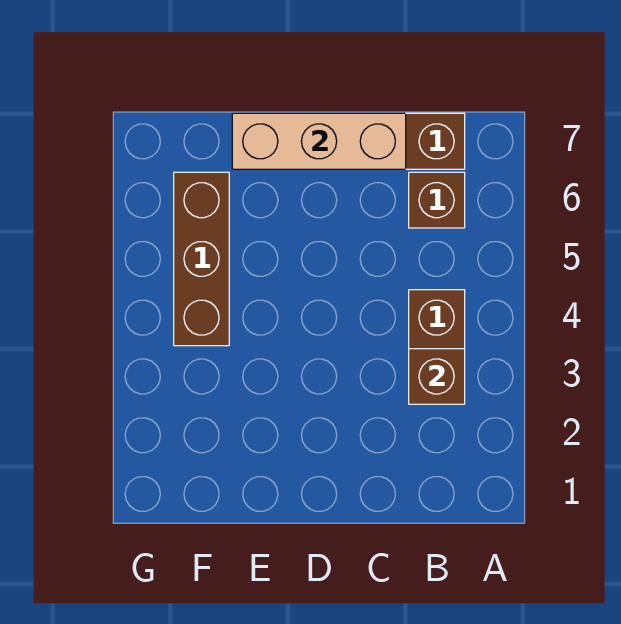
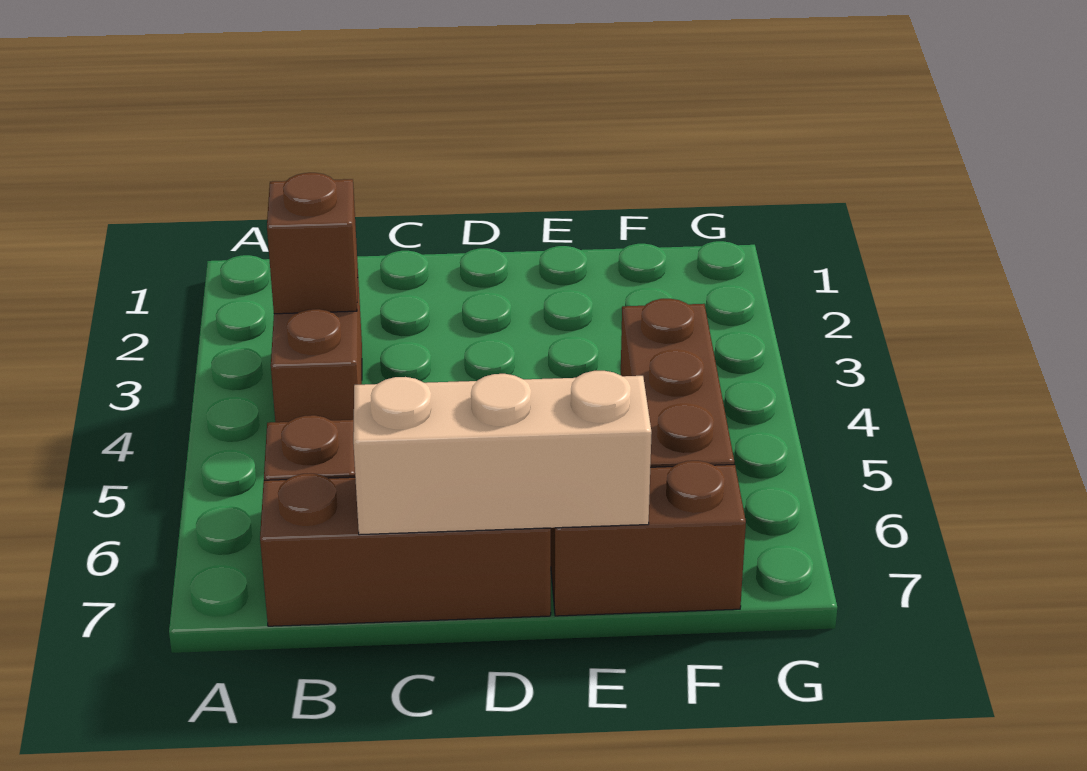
none -> brown 1x2 brick [551,461,746,616]

